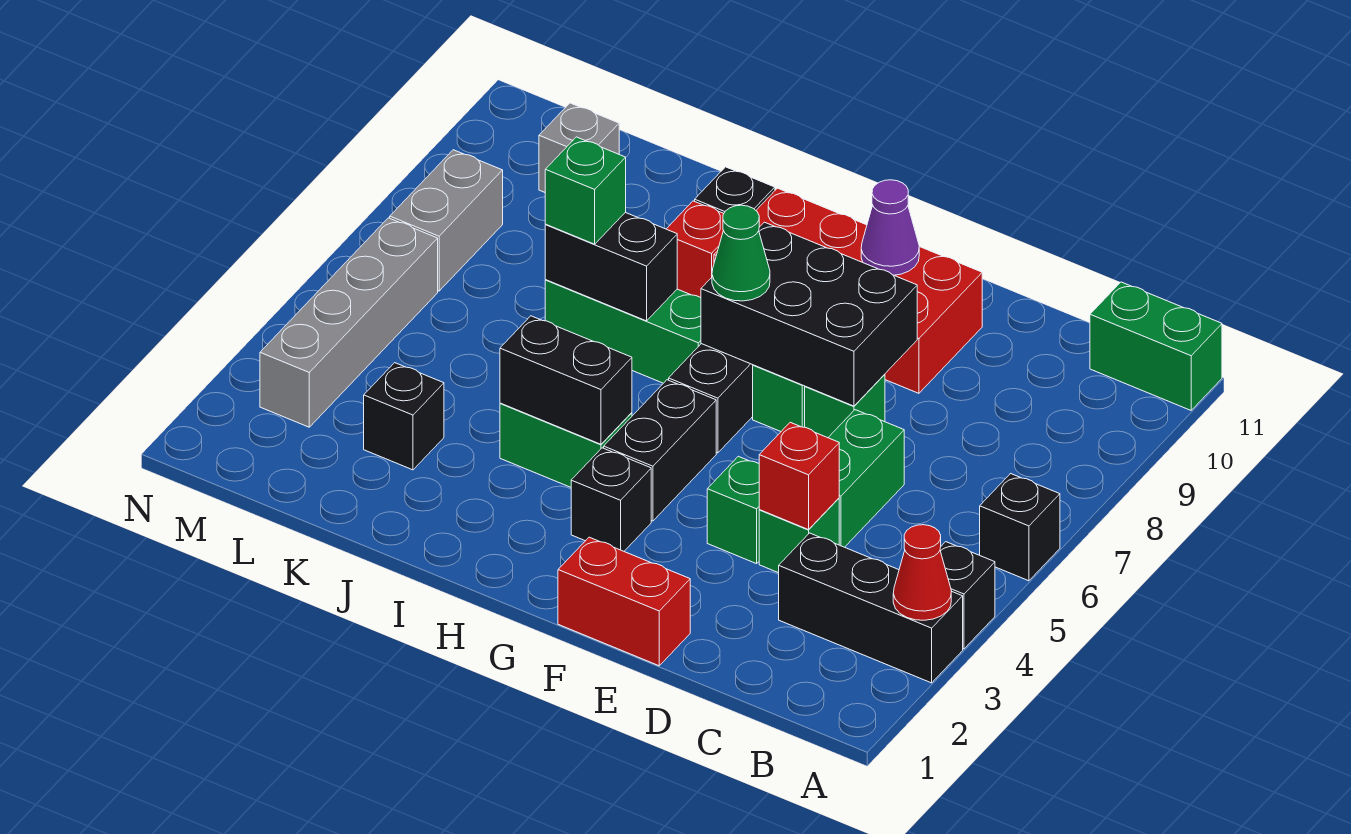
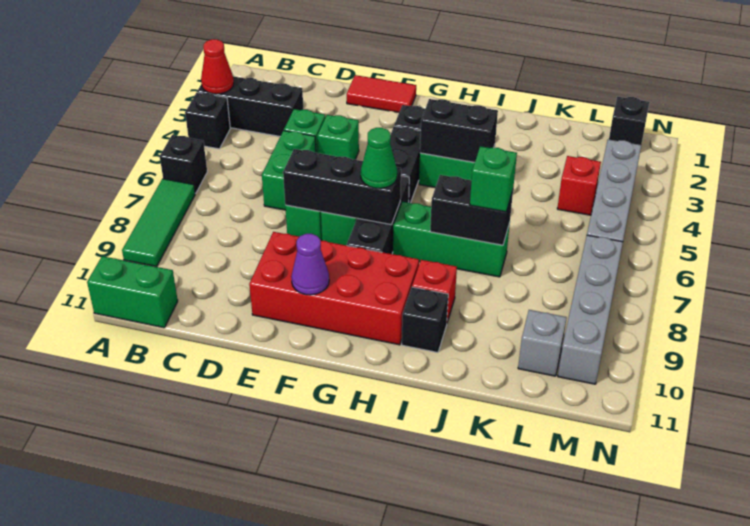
none -> green 1x3 tile [122,179,195,267]
red 1x1 brick [759,422,839,530] -> red 1x1 brick moved to [557,156,601,215]
red 1x2 brick [558,537,690,666] -> red 1x2 tile [347,75,416,112]
black 2x3 brick [701,222,917,406] -> black 1x3 brick [283,149,401,225]
black 1x1 brick [364,363,444,470] -> black 1x1 brick moved to [609,97,650,145]
grey 1x2 brick [390,150,503,291] -> grey 1x4 brick [558,235,623,384]

